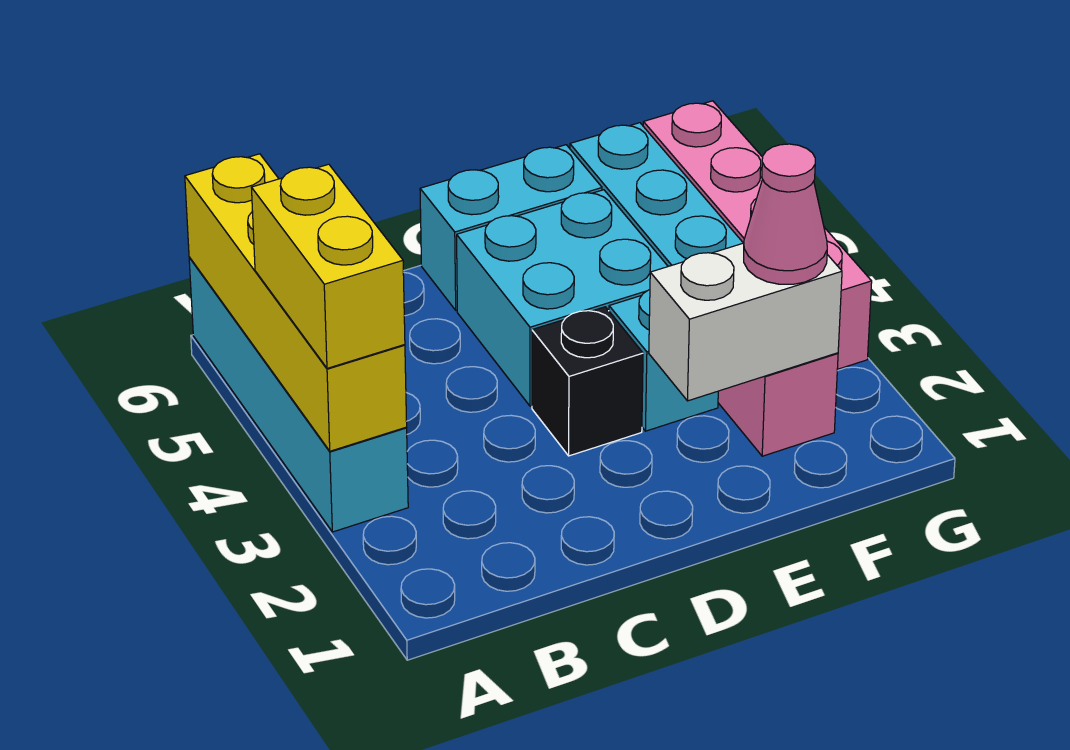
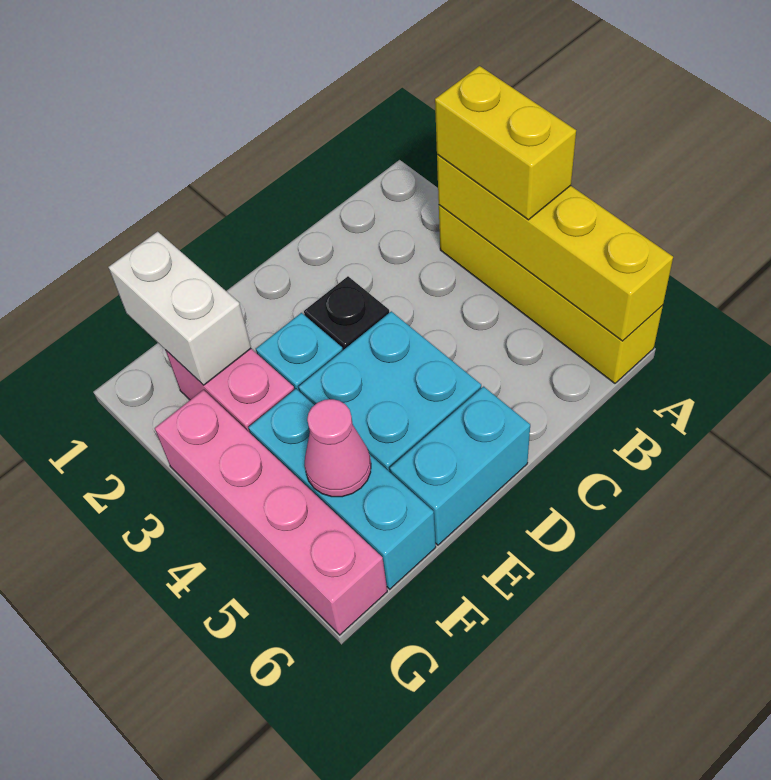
cyan 1x4 brick [189,258,408,532] -> yellow 1x4 brick [439,205,663,383]
white 1x2 brick [649,243,842,401] -> white 1x2 brick turned to [109,232,251,385]
pink 1x1 cone [744,144,827,284] -> pink 1x1 cone moved to [304,399,371,497]

